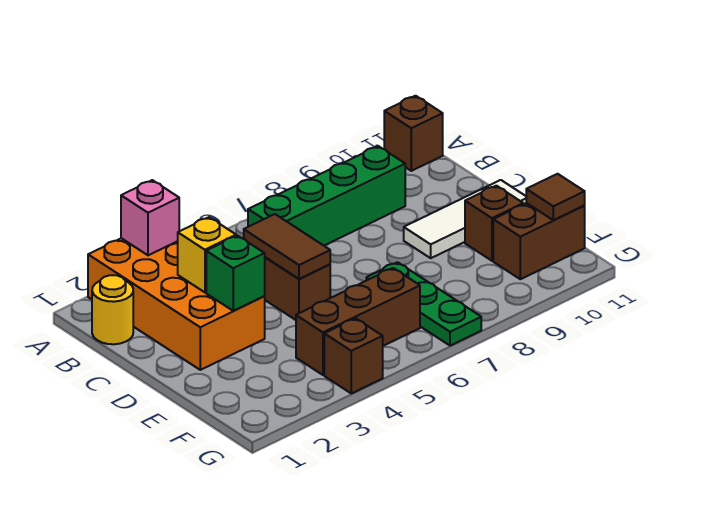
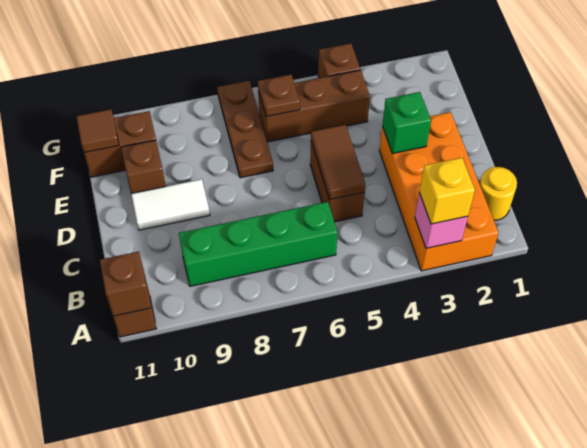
none -> brown 1x1 brick [100,251,151,316]
yellow 1x1 brick [178,217,236,292] -> yellow 1x1 brick moved to [419,158,475,224]
white 1x3 tile [404,180,526,258] -> white 1x2 tile [131,179,210,230]
green 1x3 plate [366,262,481,346] -> brown 1x3 plate [217,81,273,178]
none -> brown 1x1 plate [258,75,300,117]

